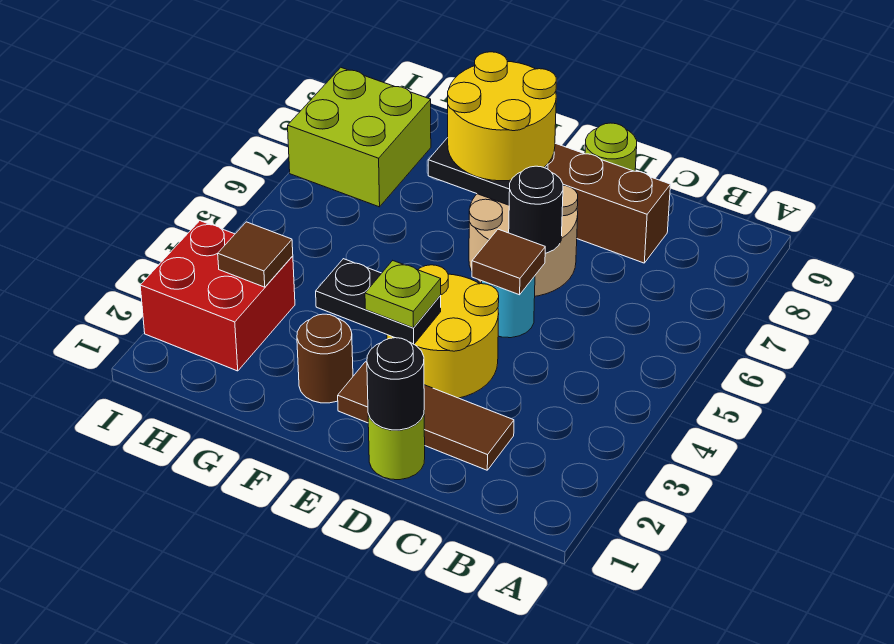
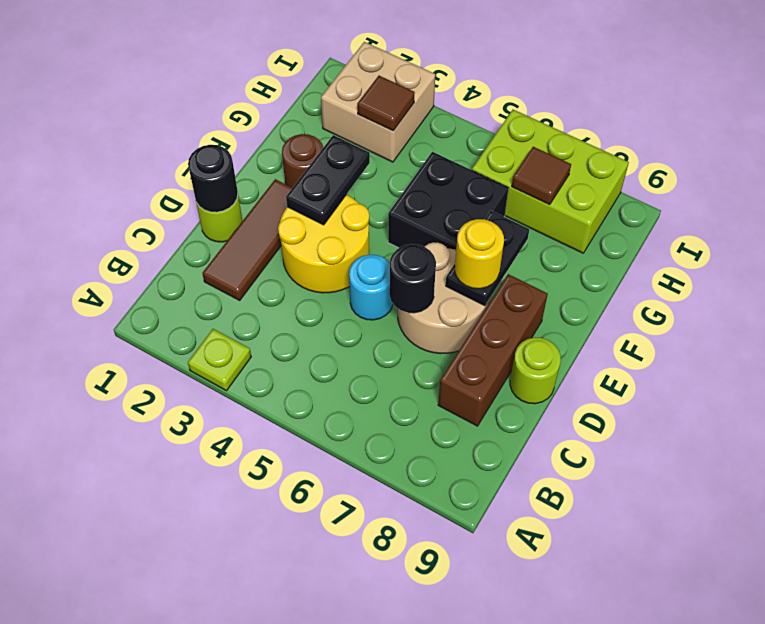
brown 1x1 tile [472,229,545,295] -> brown 1x1 tile moved to [512,147,571,205]
lime 1x1 plate [365,261,441,328] -> lime 1x1 plate moved to [188,329,251,391]
yellow 2x2 round brick [448,52,556,181] -> yellow 1x1 round brick [455,219,504,289]
none -> black 2x2 brick [388,152,508,250]
red 2x2 brick [140,221,295,371] -> tan 2x2 brick [321,42,435,162]
lime 2x2 brick [288,68,431,207] -> lime 2x3 brick [472,110,629,253]

